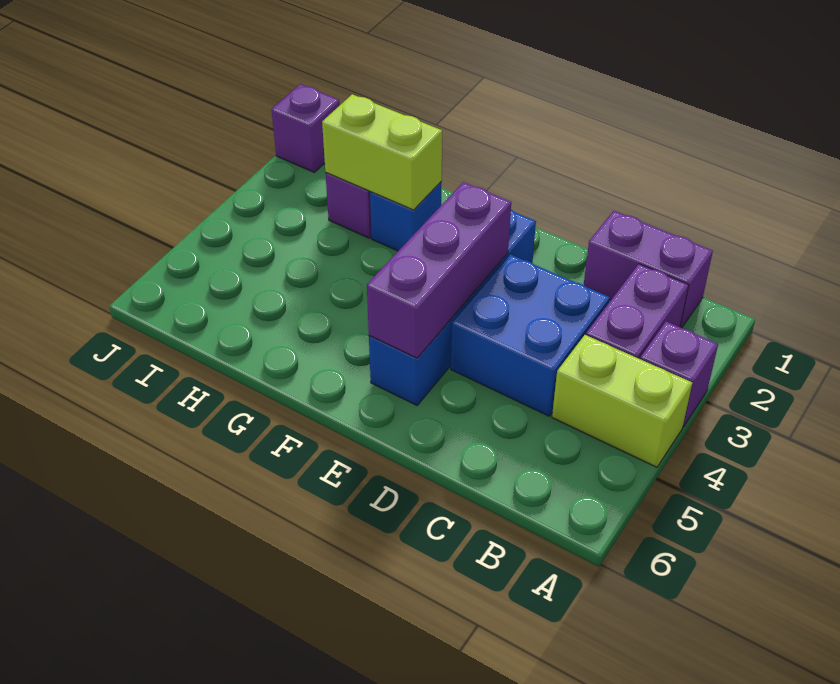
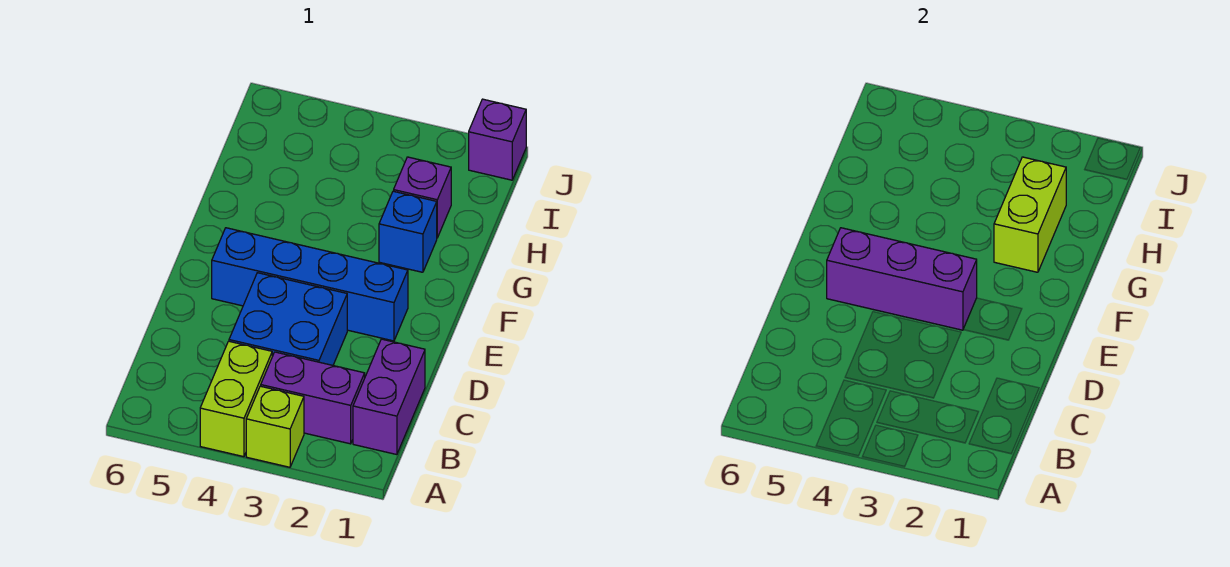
purple 1x1 brick [640,322,718,427] -> lime 1x1 brick [246,386,304,467]

